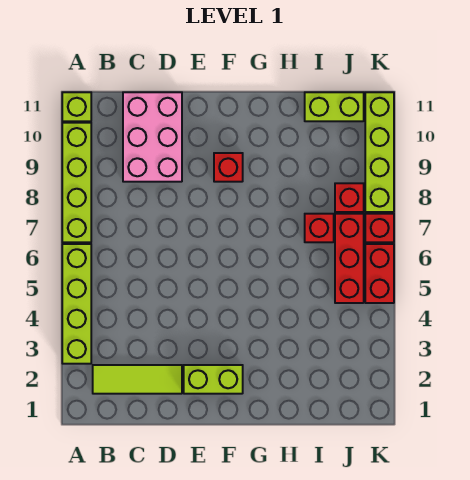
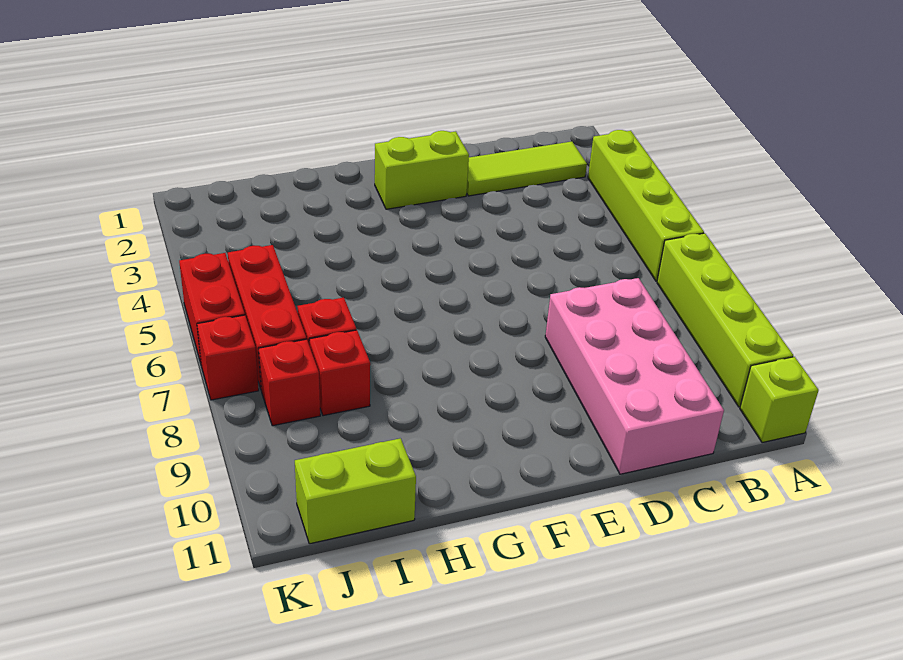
pink 2x3 brick [123,92,182,182] -> pink 2x4 brick [545,278,724,474]
red 1x1 brick [214,153,243,182] -> red 1x1 brick moved to [309,330,370,416]
lime 1x4 brick [365,92,394,212] -> none

